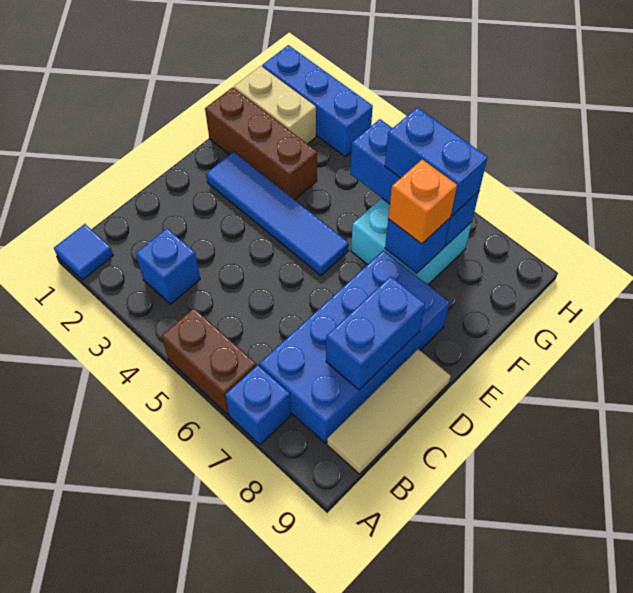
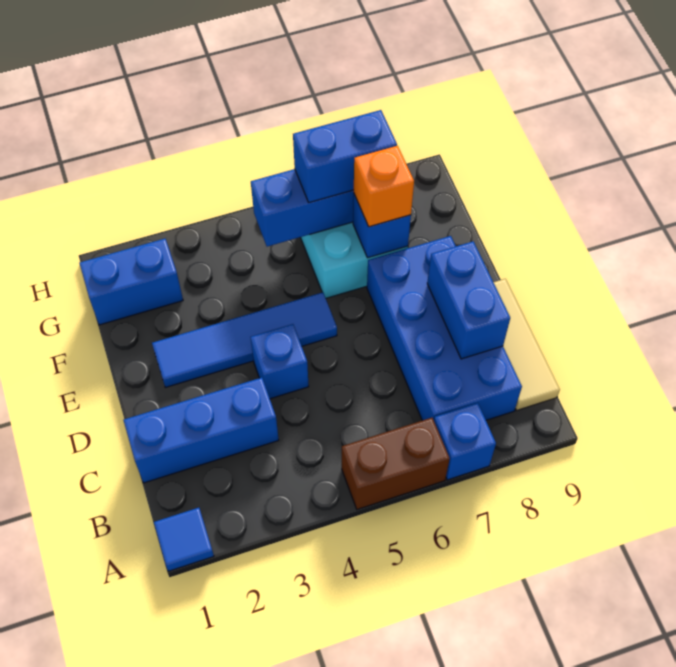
blue 1x1 brick [136,228,200,304] -> blue 1x1 brick moved to [251,324,309,399]
brown 1x3 brick [205,87,317,200] -> none
tan 1x2 brick [234,66,316,144] -> blue 1x2 brick [79,239,183,325]
blue 1x3 brick [262,45,373,157] -> blue 1x3 brick moved to [123,378,279,483]

